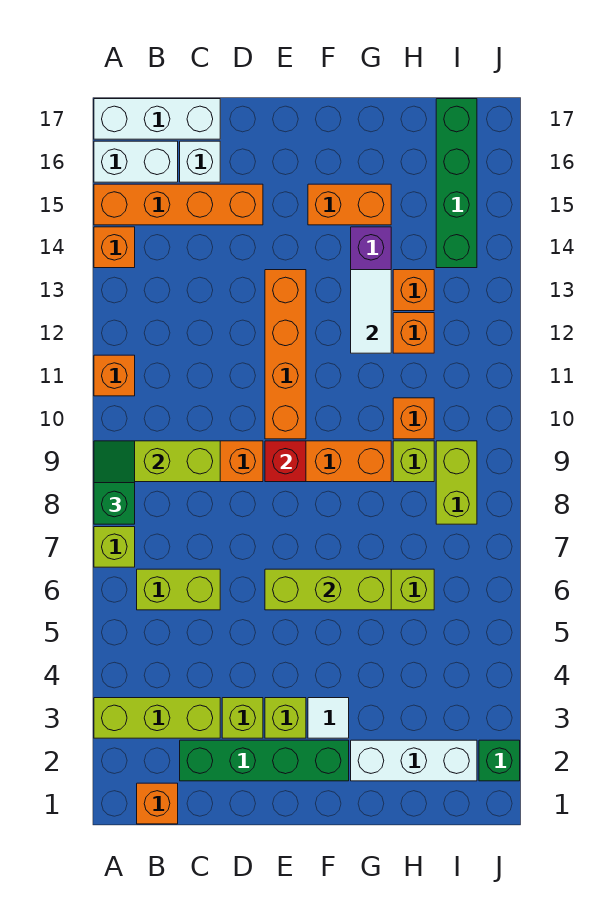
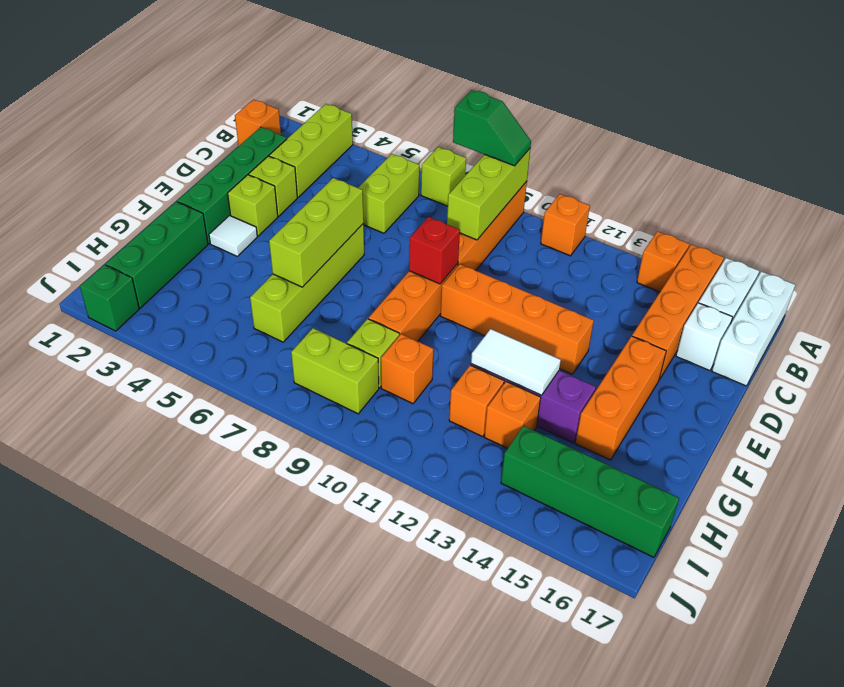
orange 1x2 brick [308,184,391,225] -> orange 1x3 brick [575,336,666,460]
white 1x3 brick [351,740,477,781] -> green 1x3 brick [106,202,208,308]

